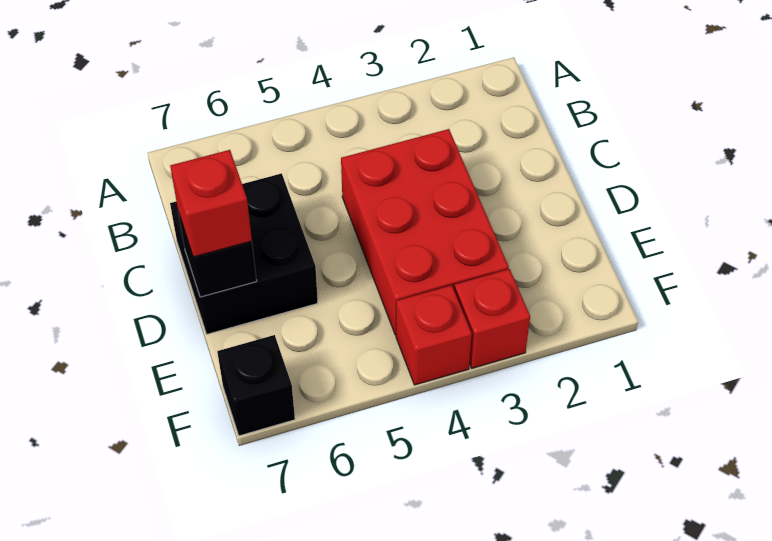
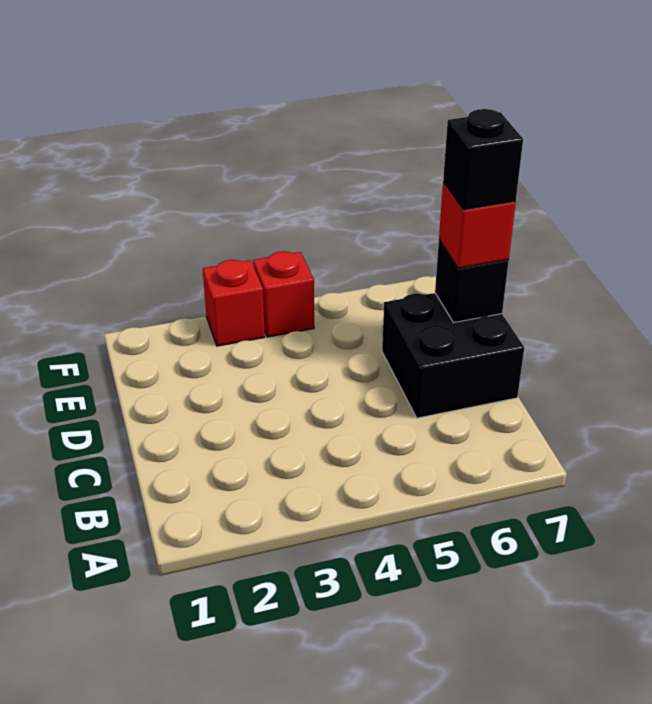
red 2x3 brick [341,129,509,335] -> none
black 1x1 brick [217,335,295,436] -> black 1x1 brick moved to [443,109,523,210]

